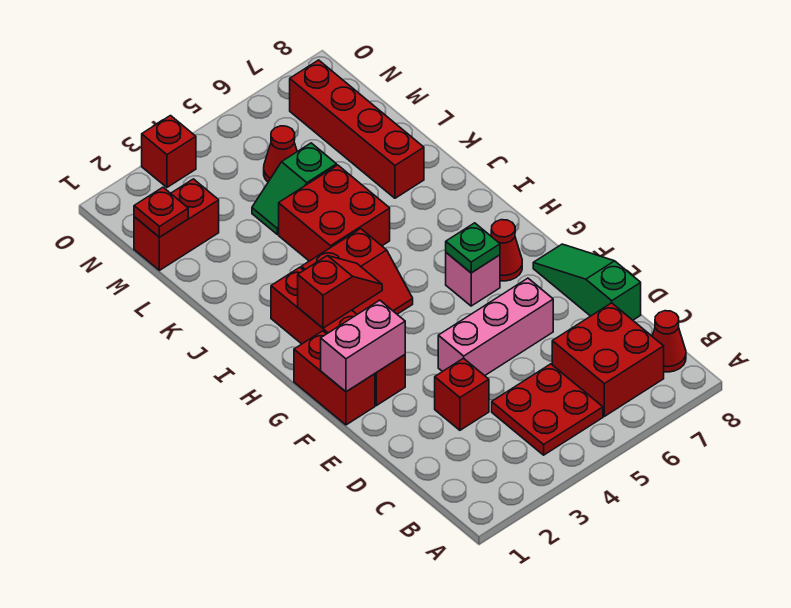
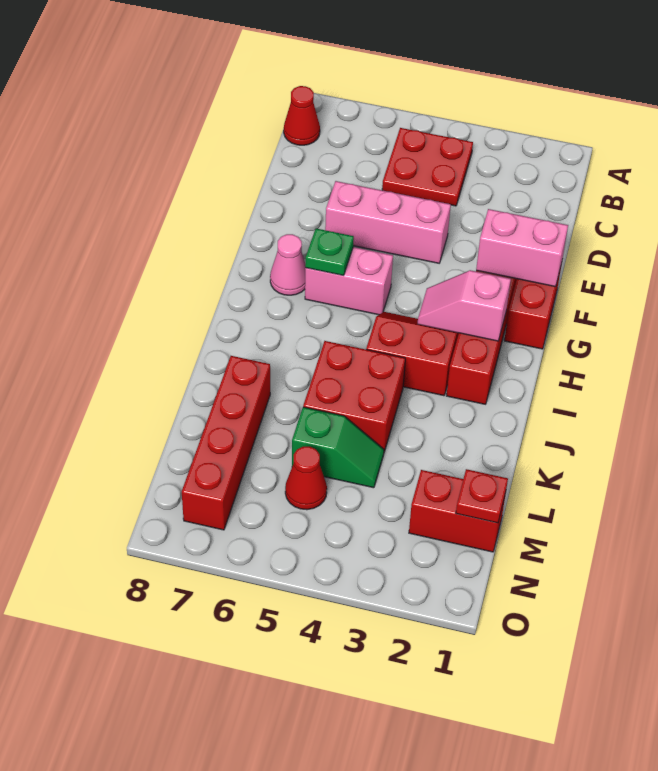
red 2x2 brick [552,303,664,416] -> none
red 1x1 brick [435,358,489,430] -> none
green 1x3 slope [533,244,641,320] -> none
pink 1x1 brick [446,253,500,306] -> pink 1x2 brick [305,247,393,315]
red 1x1 cone [491,220,522,281] -> pink 1x1 cone [270,234,306,295]
red 1x2 slope [298,256,382,328] -> pink 1x2 slope [418,270,511,341]
red 1x1 brick [142,116,196,187] -> none

